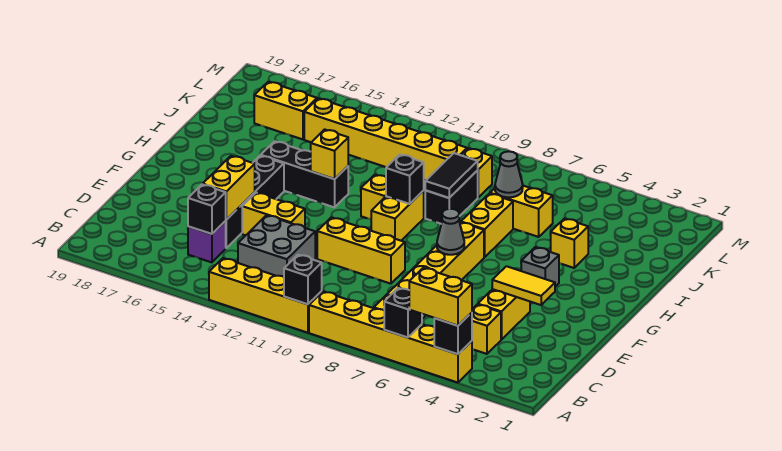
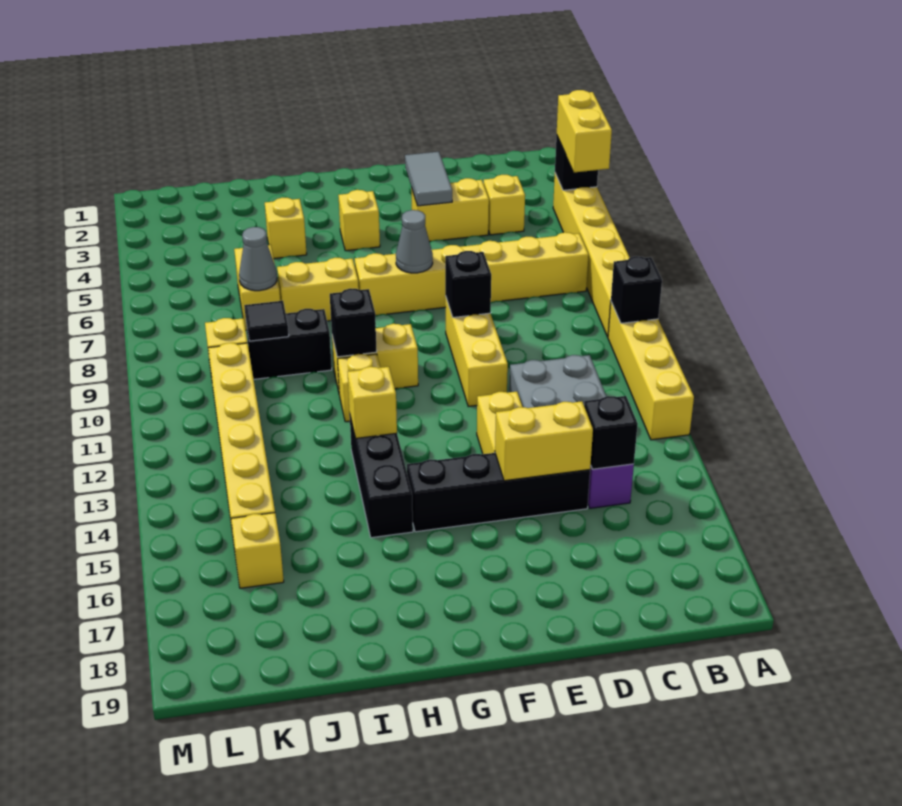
black 1x1 brick [384,288,422,338] -> black 1x1 brick moved to [445,251,491,318]
yellow 1x2 tile [492,266,555,305] -> grey 1x2 tile [405,152,452,206]
grey 1x1 brick [521,247,559,287] -> yellow 1x1 brick [338,190,380,251]
black 1x2 tile [425,153,478,198] -> black 1x1 tile [244,301,289,341]
yellow 1x2 brick [254,82,317,139] -> yellow 1x1 brick [231,513,284,588]

